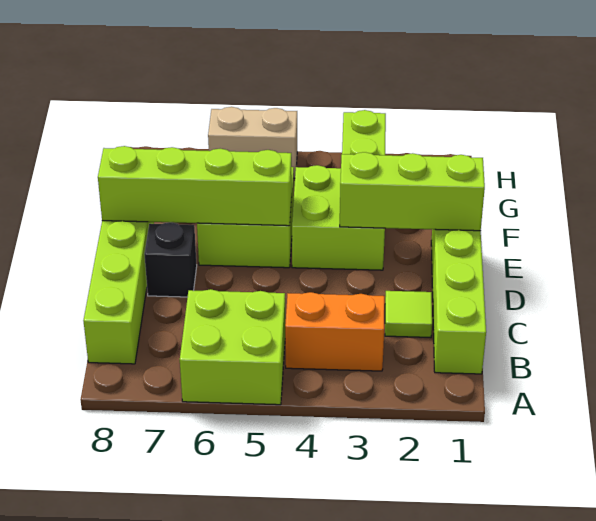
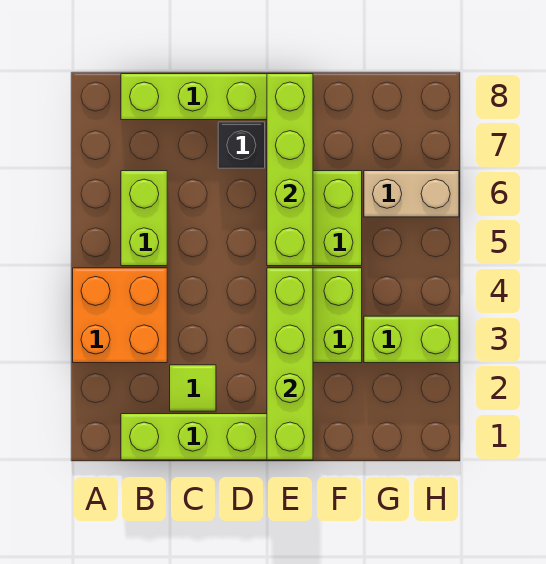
lime 2x2 brick [180,289,285,405] -> lime 1x2 brick [121,171,167,266]
orange 1x2 brick [285,292,385,371] -> orange 2x2 brick [73,268,167,363]
lime 1x3 brick [340,152,485,231] -> lime 1x4 brick [267,268,313,460]
tan 1x2 brick [208,107,297,178] -> tan 1x2 brick turned to [364,171,459,217]

